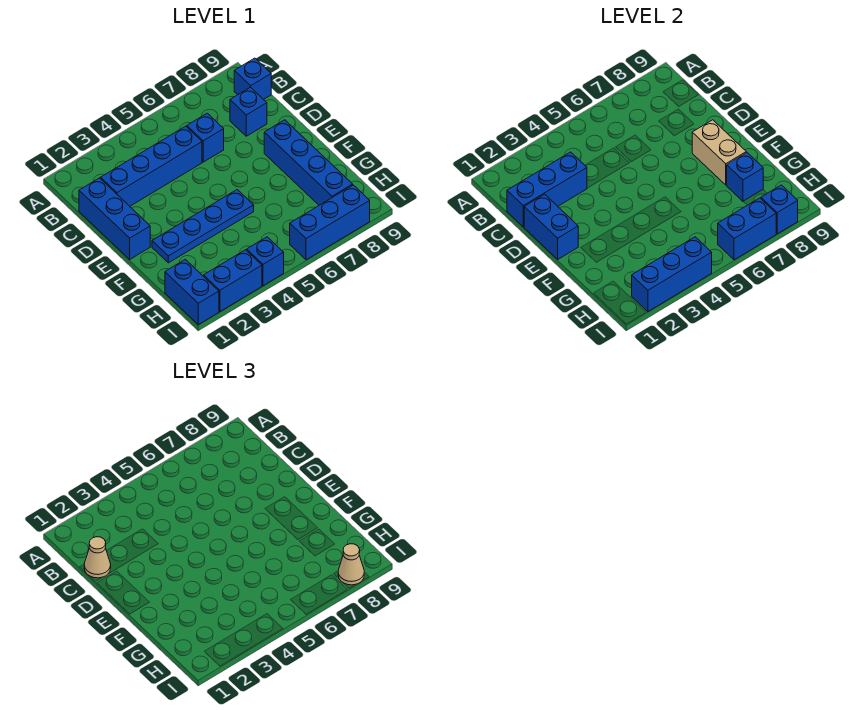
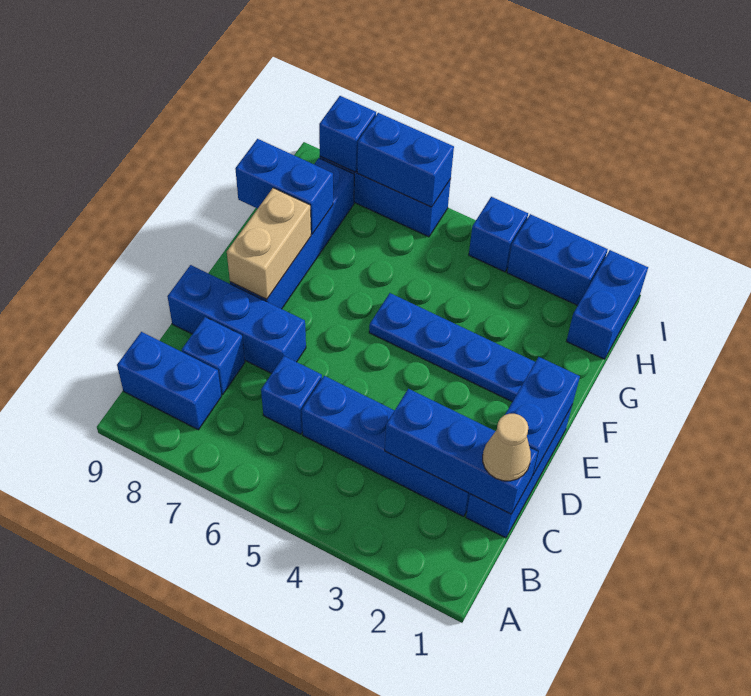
blue 1x1 brick [234,58,271,100] -> blue 1x2 brick [117,332,221,430]
blue 1x1 brick [727,153,763,201] -> blue 1x2 brick [235,139,333,234]
blue 1x3 brick [632,237,712,312] -> blue 1x3 brick moved to [167,265,306,374]
tan 1x1 cone [338,544,364,585] -> none

